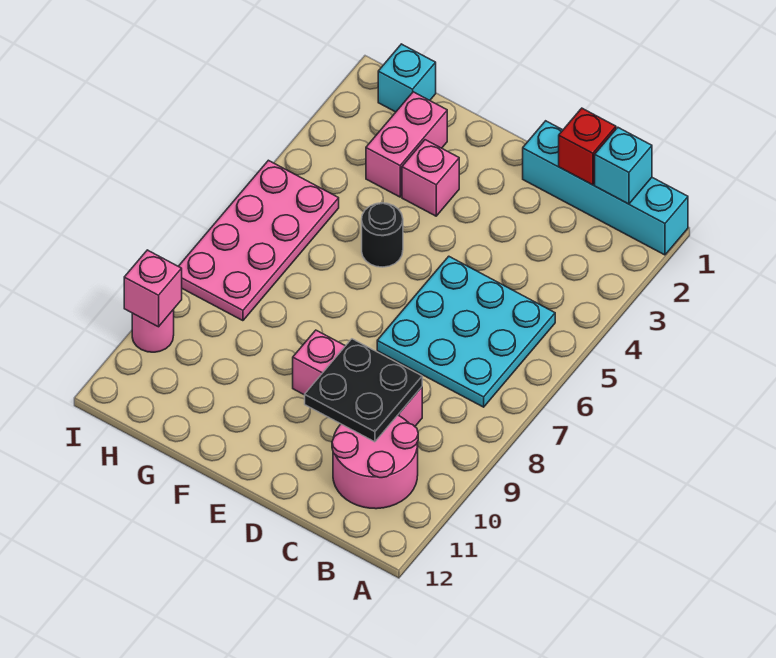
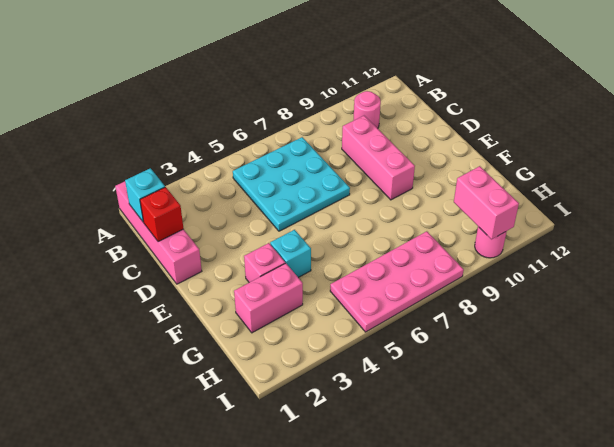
cyan 1x4 brick [523,121,688,255] -> pink 1x4 brick [115,181,202,284]
pink 2x2 round brick [332,415,418,509] -> pink 1x1 round brick [353,91,381,128]
black 2x2 plate [305,339,422,442] -> none
black 1x1 round brick [362,203,403,267] -> none
cyan 1x1 brick [378,44,436,112] -> cyan 1x1 brick moved to [270,230,311,278]
pink 1x1 brick [124,250,182,327] -> pink 1x2 brick [454,166,519,239]

